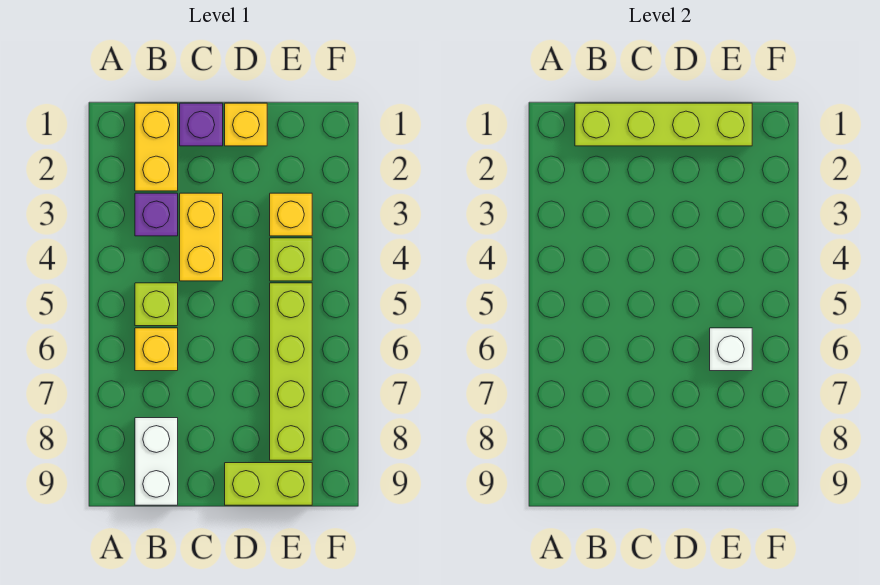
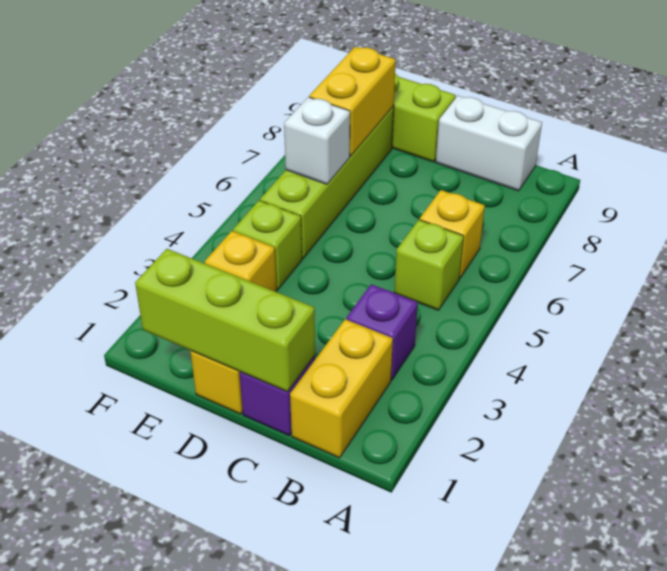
lime 1x4 brick [575,103,752,146] -> lime 1x3 brick [135,249,315,392]
white 1x2 brick [135,418,178,505] -> white 1x2 brick turned to [436,96,542,191]
yellow 1x2 brick [180,193,223,281] -> yellow 1x2 brick moved to [309,47,396,156]

